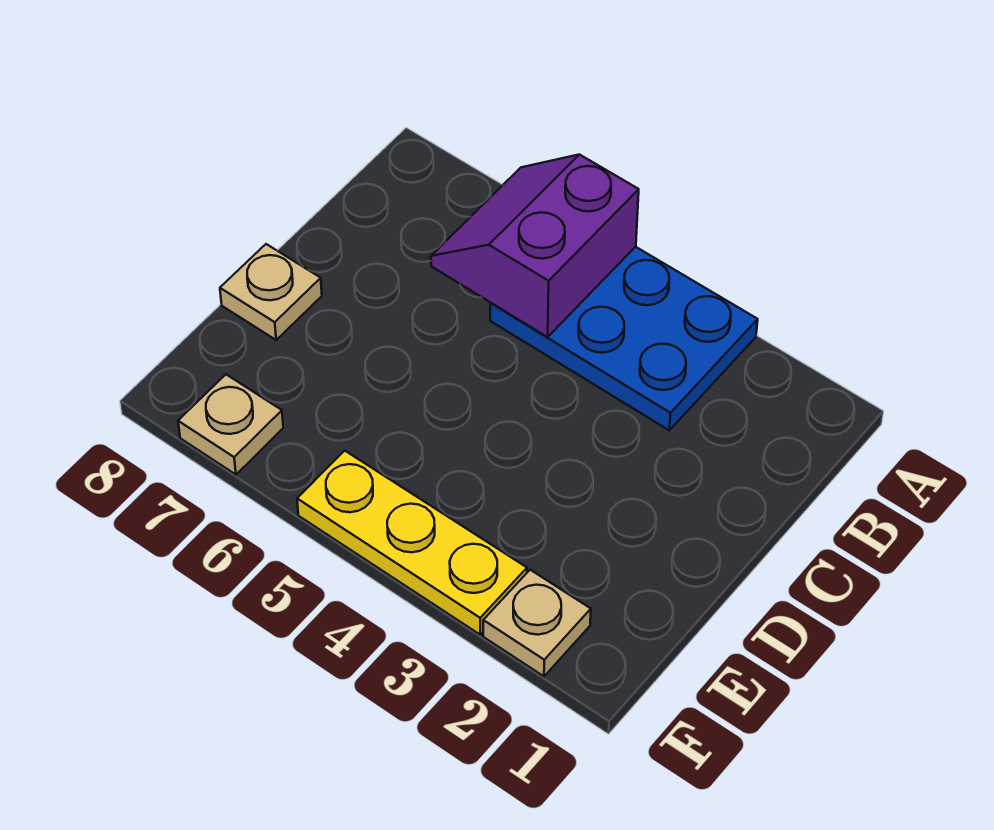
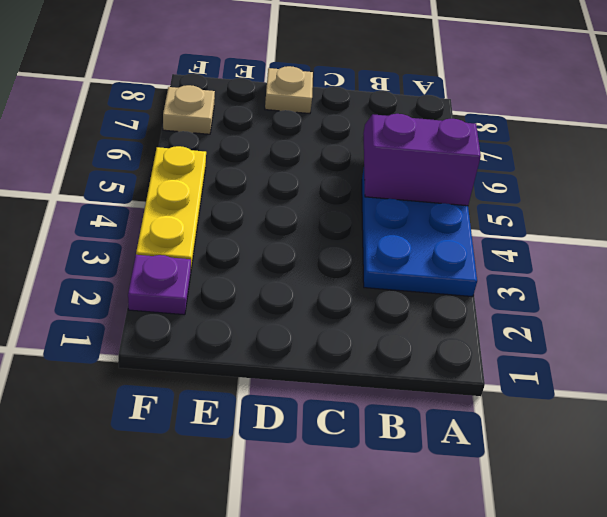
tan 1x1 plate [483,570,591,676] -> purple 1x1 plate [128,255,191,315]

